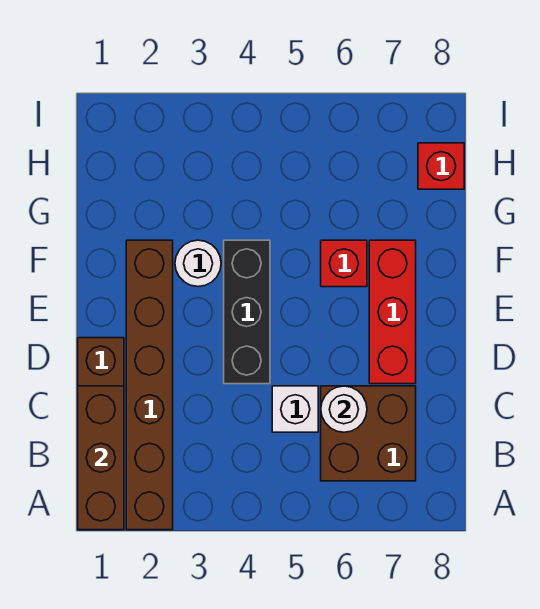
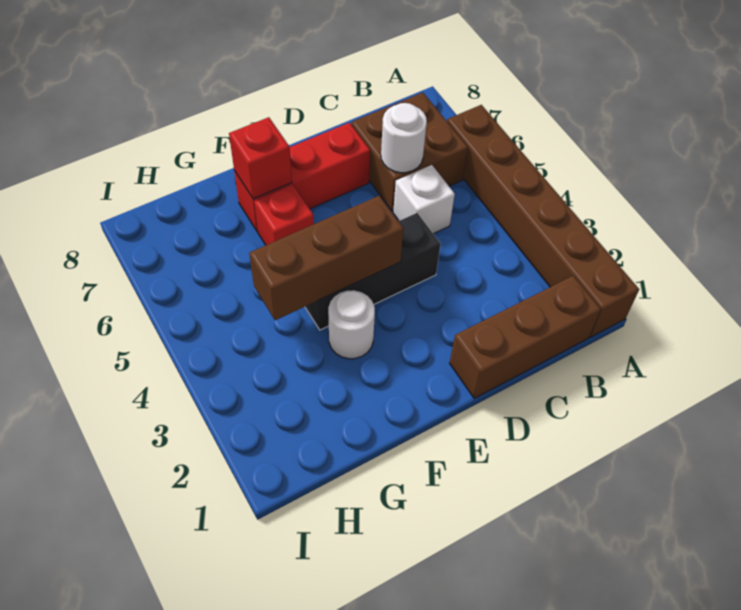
brown 1x3 brick [78,386,124,530] -> brown 1x3 brick moved to [249,195,404,320]
brown 1x6 brick [126,240,173,530] -> brown 1x6 brick turned to [447,105,639,337]
red 1x1 brick [418,143,464,189] -> red 1x1 brick moved to [229,117,292,199]

